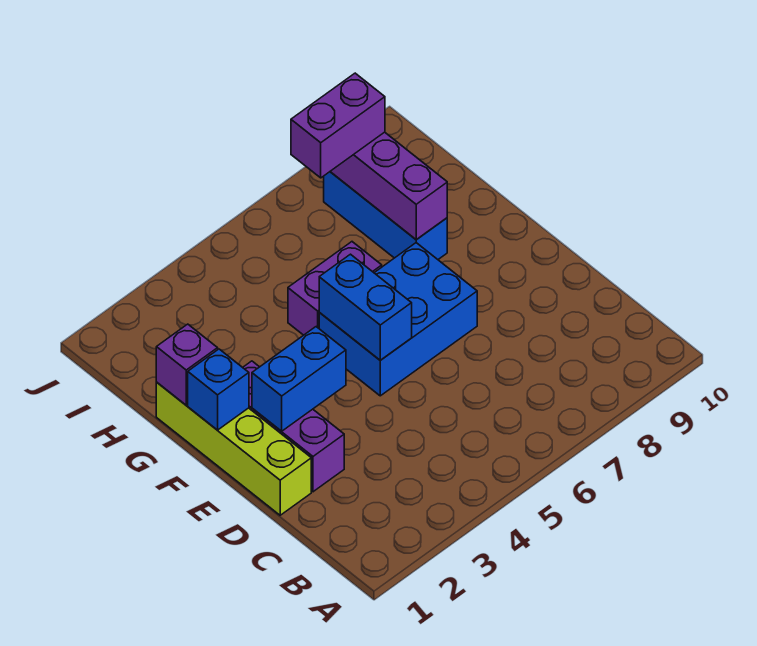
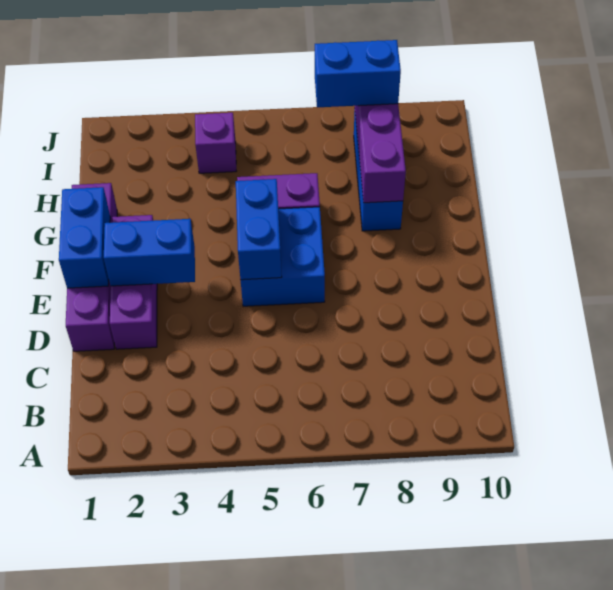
lime 1x4 brick [156,382,311,515] -> purple 1x4 brick [66,183,117,351]
blue 2x3 brick [319,243,477,396] -> blue 2x2 brick [241,207,325,306]
blue 1x1 brick [188,349,249,430] -> blue 1x2 brick [59,187,110,288]
purple 1x1 brick [156,324,218,405] -> purple 1x1 brick moved to [195,113,236,173]
purple 1x2 brick [291,73,385,178] -> blue 1x2 brick [315,40,401,107]

